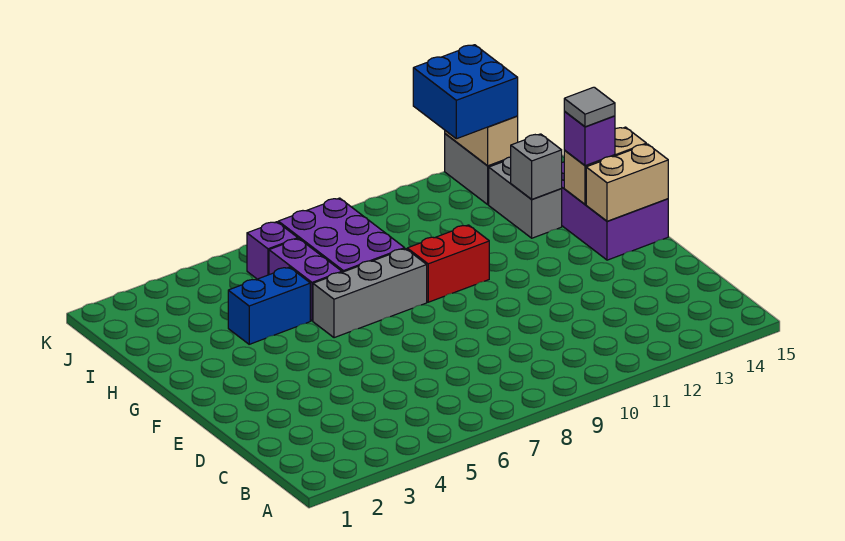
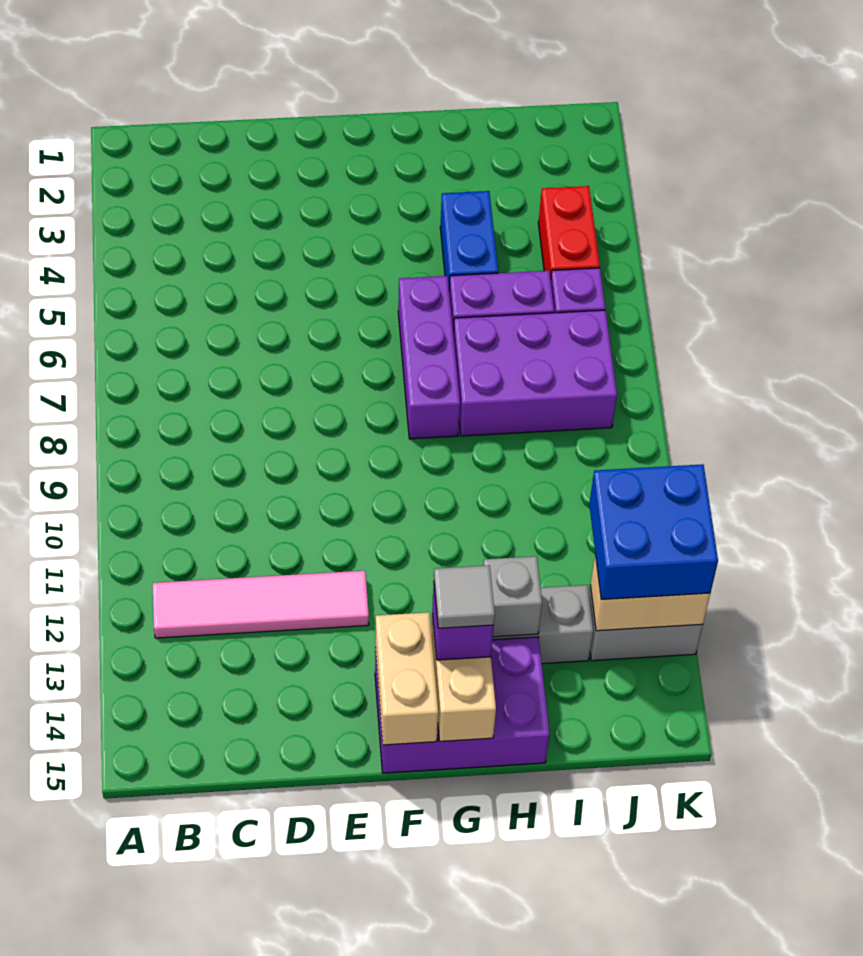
none -> pink 1x4 tile [153,571,369,638]
grey 1x3 brick [313,249,427,338] -> purple 1x3 brick [398,276,460,439]
red 1x2 brick [407,225,489,302] -> red 1x2 brick moved to [538,186,600,280]

